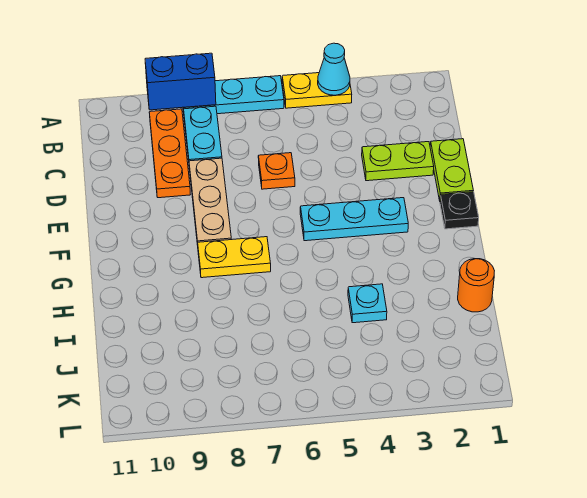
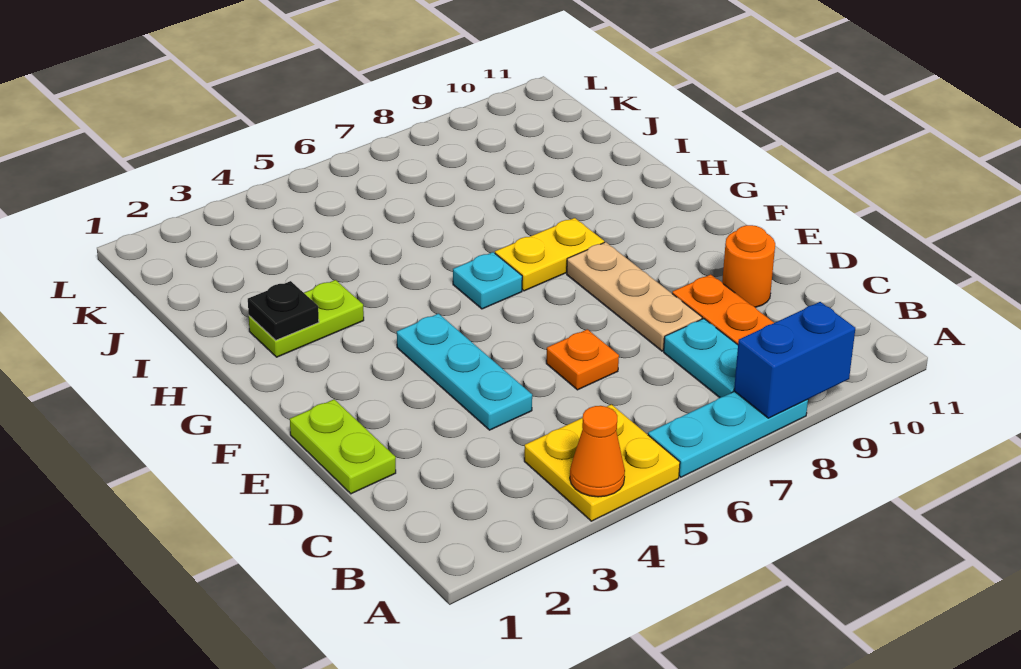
yellow 1x2 plate [282,73,352,108] -> yellow 2x2 plate [524,404,680,521]
cyan 1x1 cone [318,43,350,95] -> orange 1x1 cone [570,406,625,497]
lime 1x2 plate [362,142,434,181] -> lime 1x2 plate moved to [249,280,364,357]
black 1x1 plate [440,192,479,229] -> black 1x1 plate moved to [248,281,319,340]
cyan 1x3 plate [300,198,408,241] -> cyan 1x3 plate turned to [397,314,532,430]
orange 1x1 round brick [458,259,494,312] -> orange 1x1 round brick moved to [722,225,775,307]
cyan 1x1 plate [348,284,387,323] -> cyan 1x1 plate moved to [453,252,522,309]

